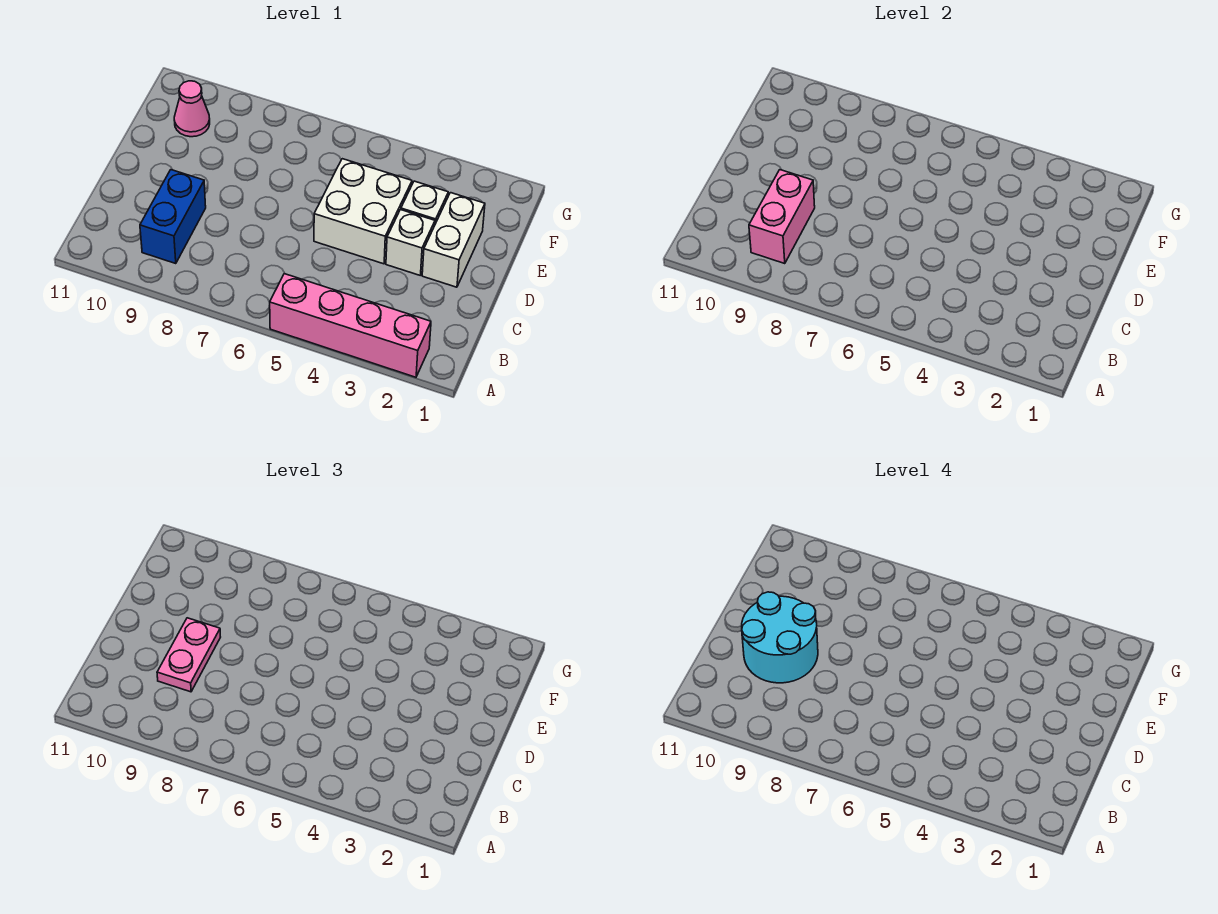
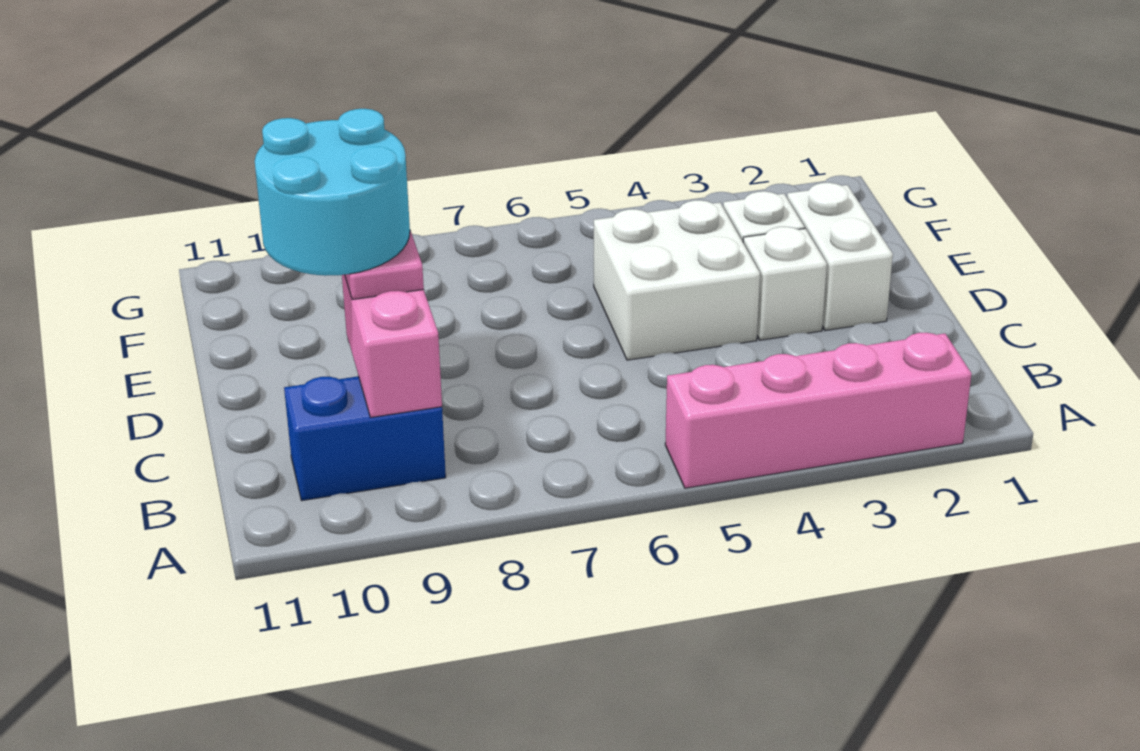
blue 1x2 brick [140,170,206,264] -> blue 1x2 brick turned to [284,376,446,501]
pink 1x1 cone [174,81,210,137] -> none

